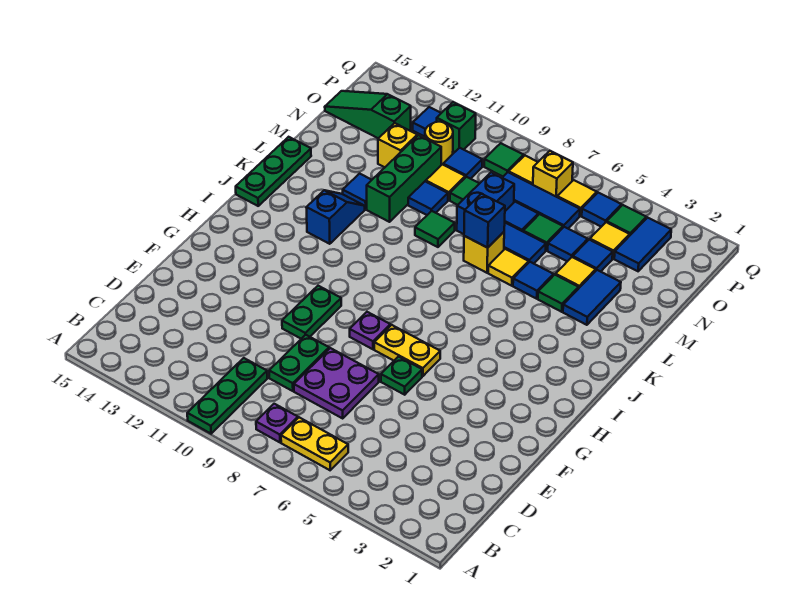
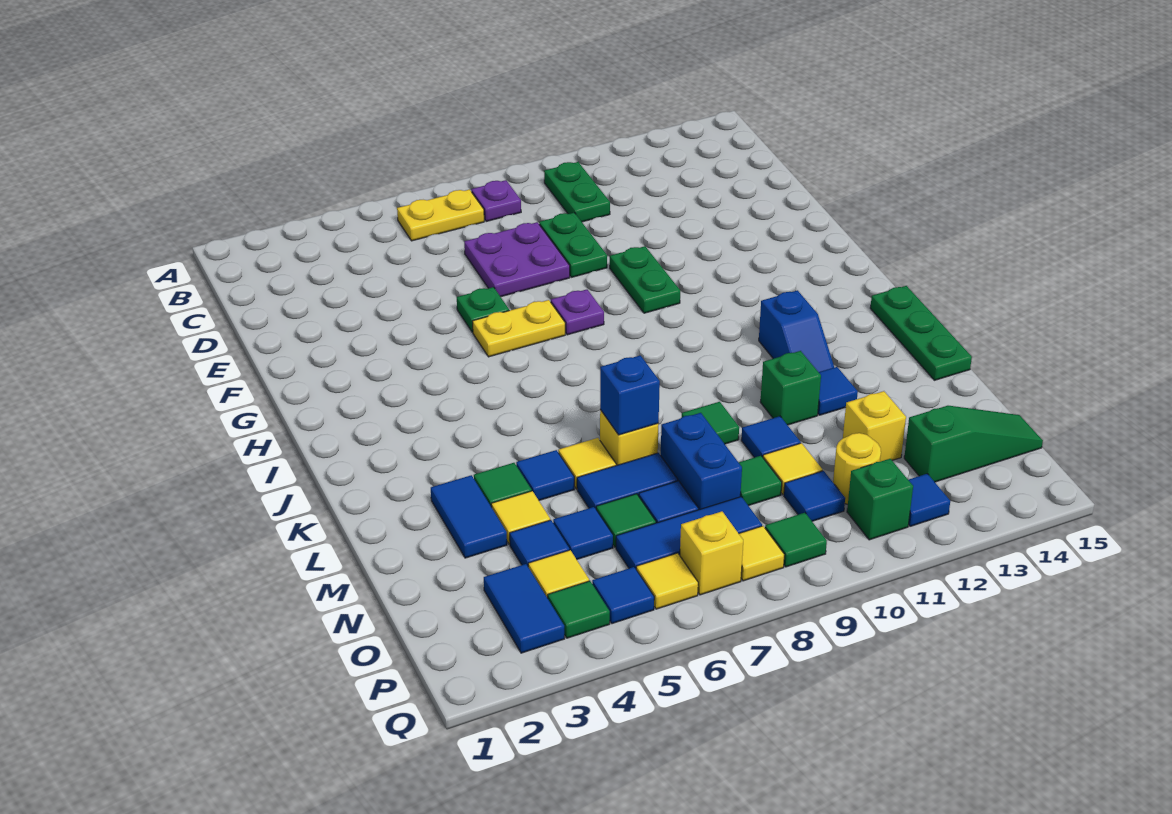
green 1x3 plate [187,358,267,434] -> green 1x2 plate [544,162,610,222]
green 1x3 brick [367,135,441,222] -> green 1x1 brick [760,351,821,425]

